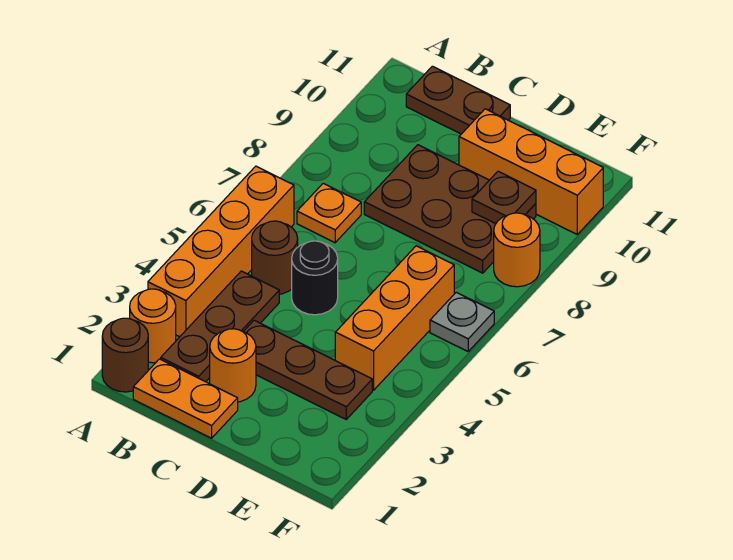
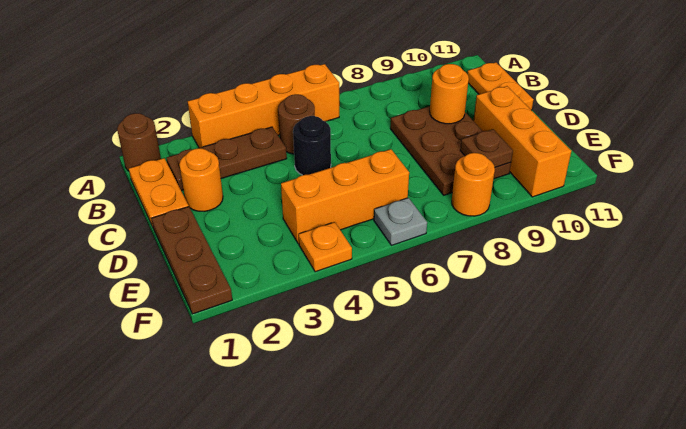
orange 1x1 round brick [130,289,176,363] -> orange 1x1 round brick moved to [430,64,469,124]
orange 1x1 plate [297,183,361,243] -> orange 1x1 plate moved to [299,222,352,272]
brown 1x2 plate [406,66,510,134] -> orange 1x2 plate [467,62,534,110]
brown 1x3 plate [243,320,372,419] -> brown 1x3 plate moved to [151,207,232,314]

